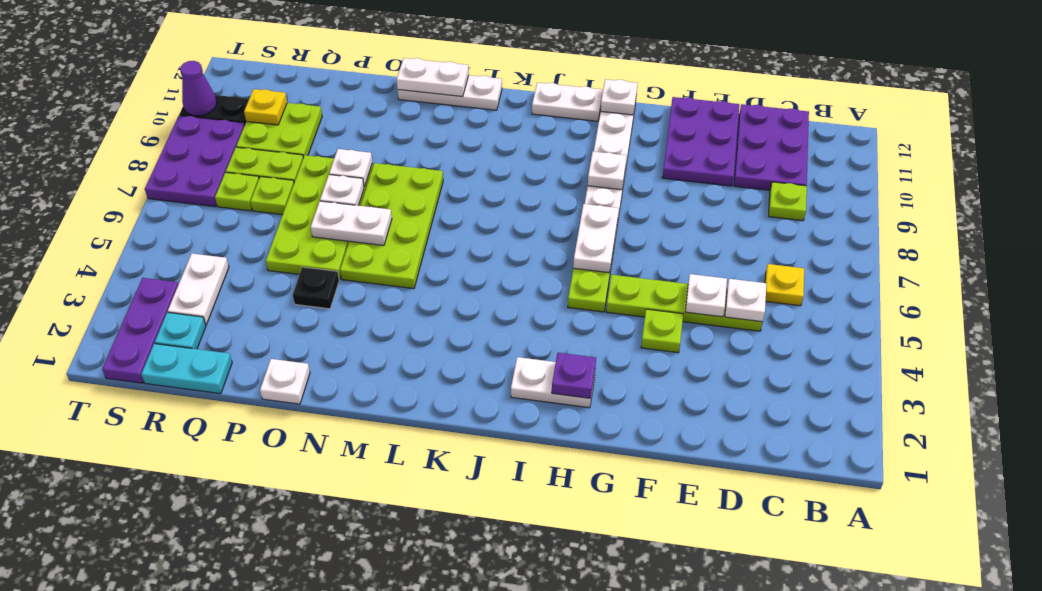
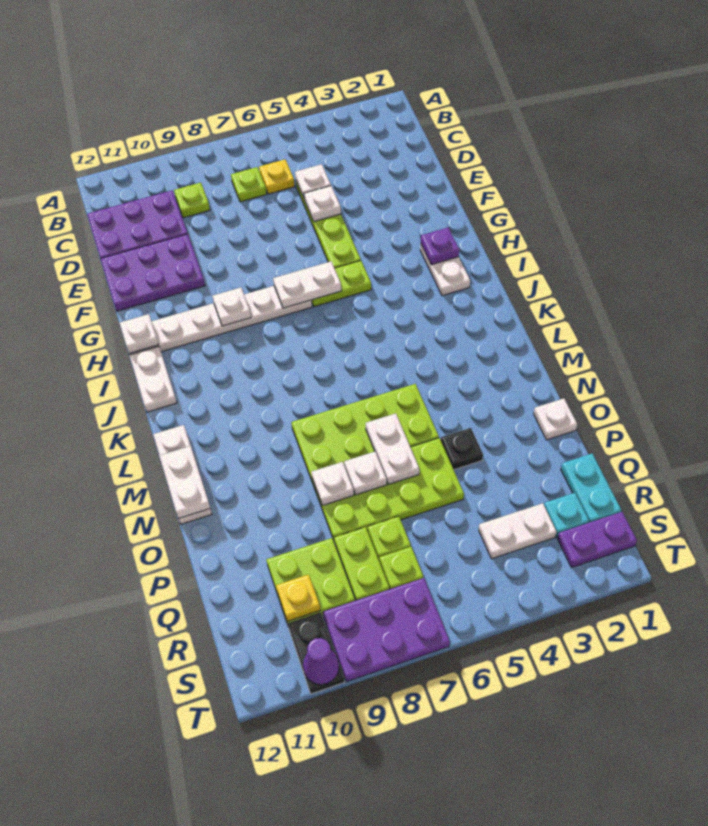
lime 1x1 plate [641,309,683,353] -> lime 1x1 plate moved to [231,167,267,202]
purple 1x3 plate [102,278,178,383] -> purple 1x2 plate [557,512,637,568]

